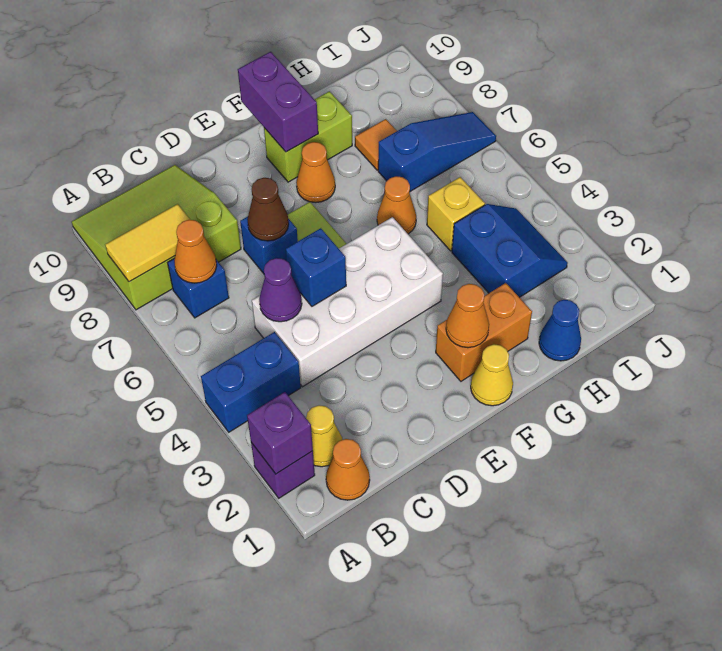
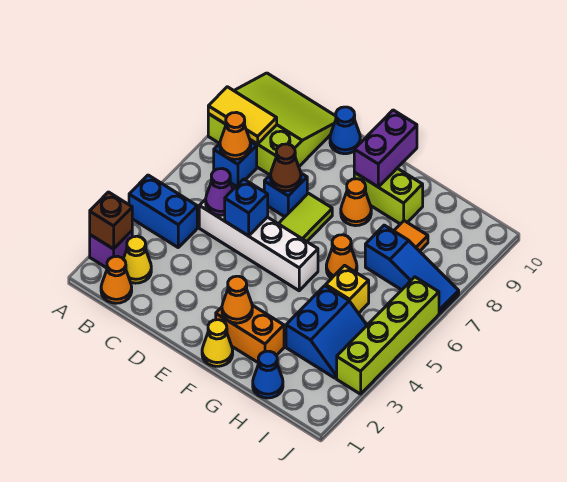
purple 1x1 brick [247,392,313,474] -> brown 1x1 brick [90,192,132,249]
white 2x4 brick [252,217,443,387] -> white 1x4 brick [199,199,318,291]
none -> blue 1x1 cone [330,107,360,154]
none -> lime 1x4 brick [337,277,439,394]

